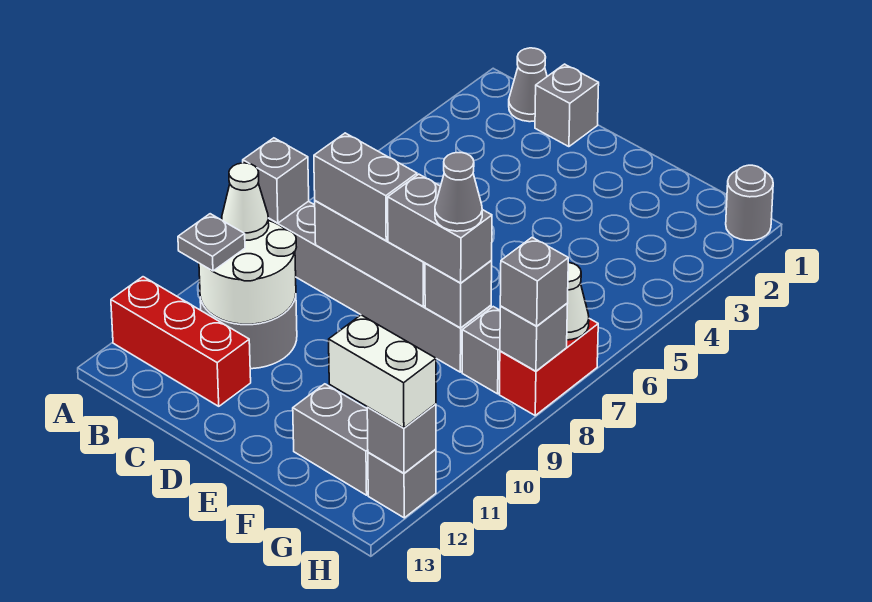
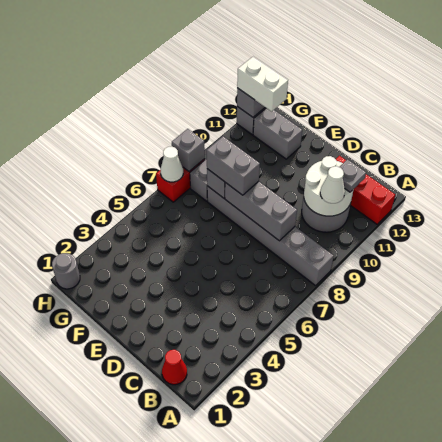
grey 1x1 brick [243,138,309,223] -> none
grey 1x1 cone [509,48,547,122] -> red 1x1 cone [162,350,187,385]
grey 1x1 brick [535,64,599,147] -> none
grey 1x2 brick [314,133,417,240] -> none
grey 1x1 cone [435,153,482,231] -> none
grey 1x1 brick [500,238,568,326] -> none

